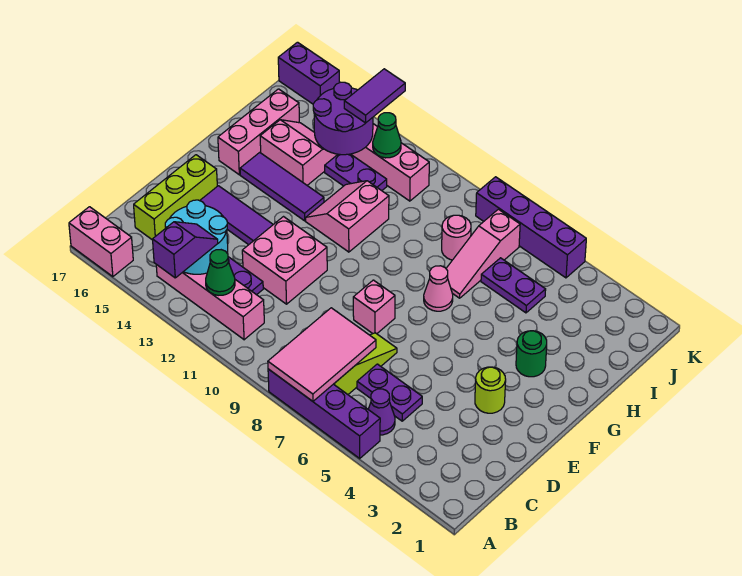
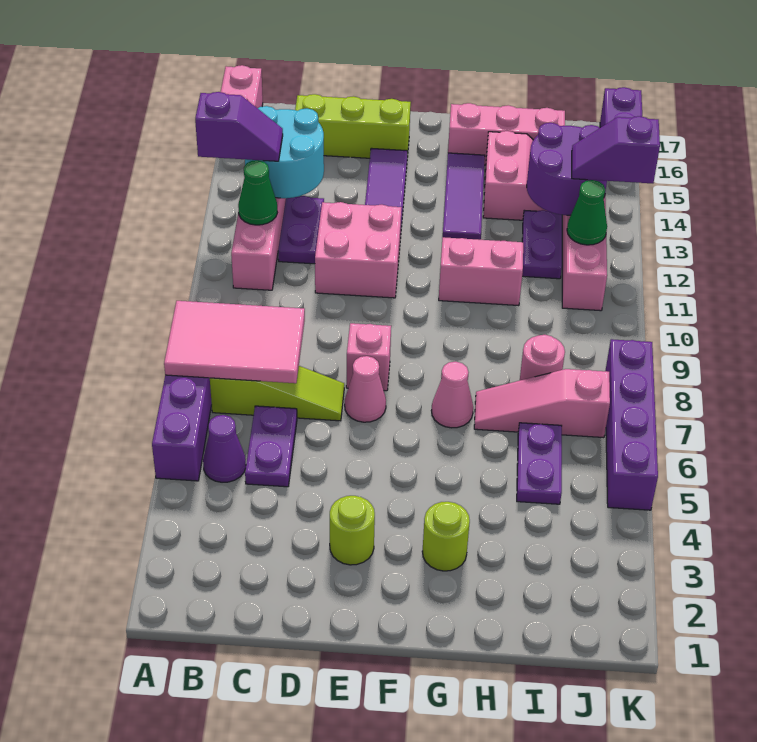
none -> pink 1x1 cone [345,356,386,422]
green 1x1 round brick [516,331,547,377] -> lime 1x1 round brick [422,502,470,571]
purple 1x2 tile [344,69,405,123] -> purple 1x2 slope [572,116,660,183]

